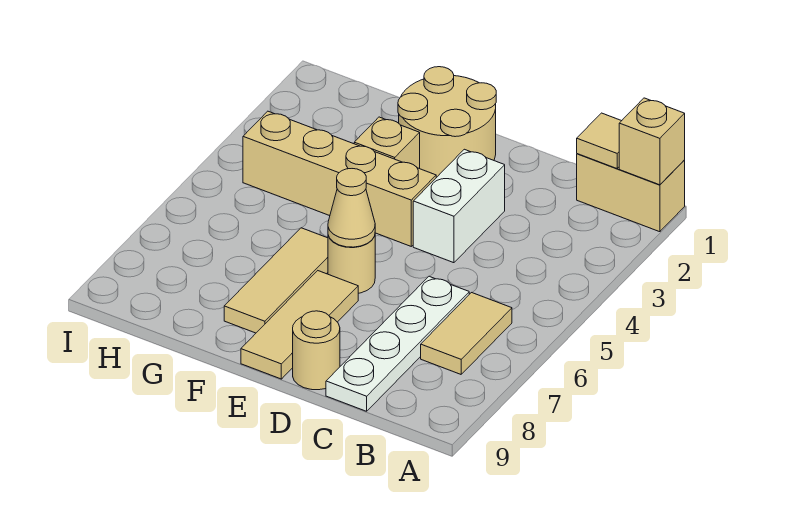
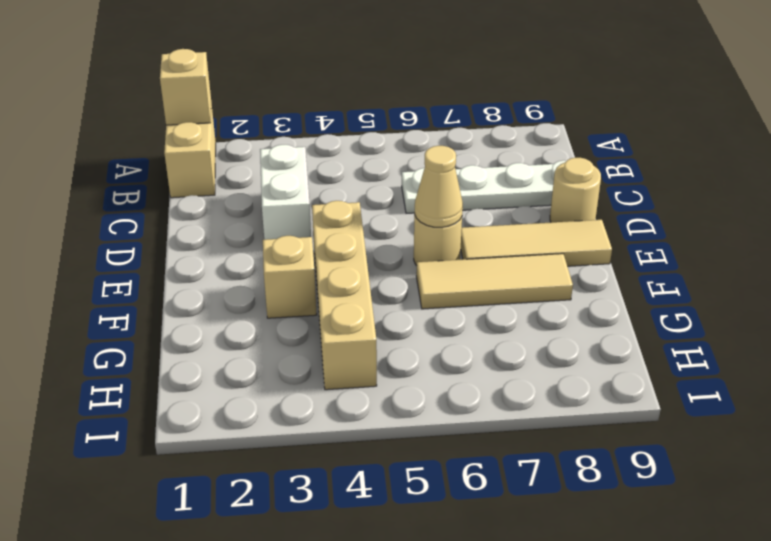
tan 1x1 tile [577,113,621,168] -> none
tan 1x2 tile [421,293,512,374] -> none
white 1x2 brick [413,149,505,263] -> white 1x2 brick turned to [260,145,311,240]
tan 2x2 round brick [398,67,496,178] -> none

